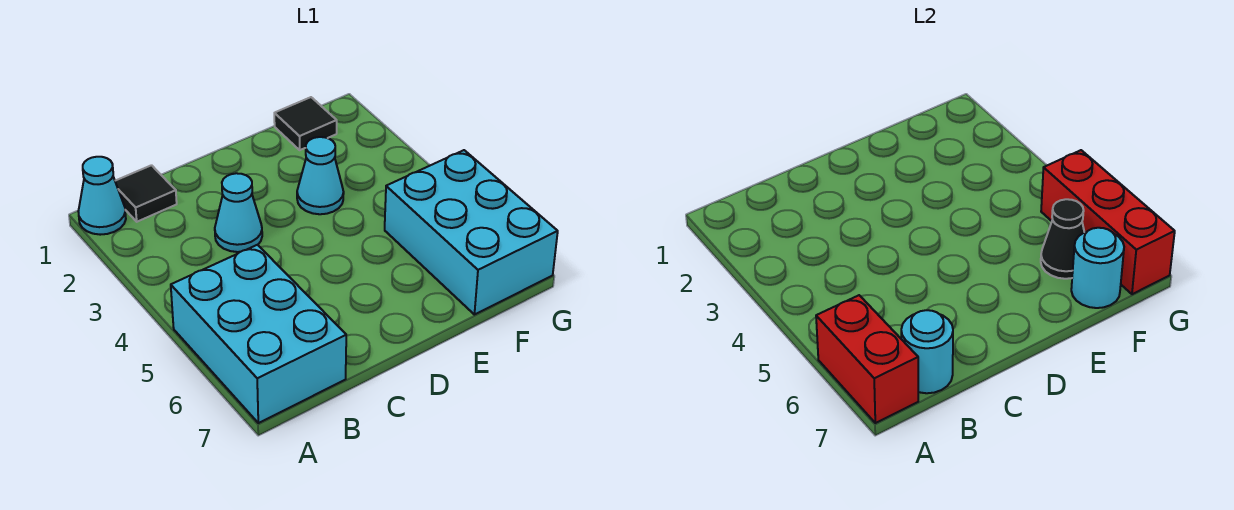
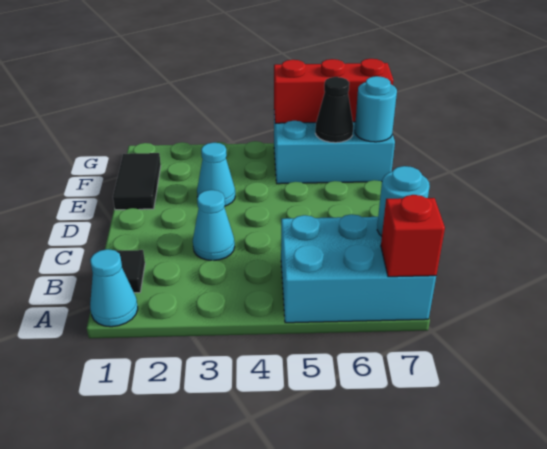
red 1x2 brick [816,295,918,423] -> red 1x1 brick [381,195,445,277]
black 1x1 tile [274,97,337,150] -> black 1x2 tile [113,153,161,210]

